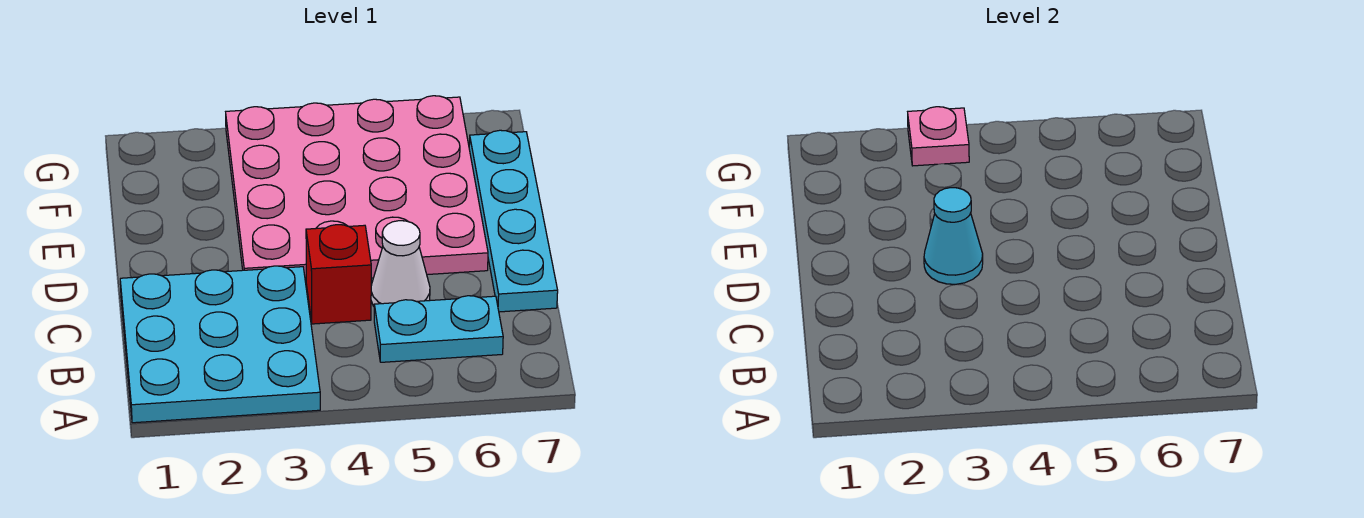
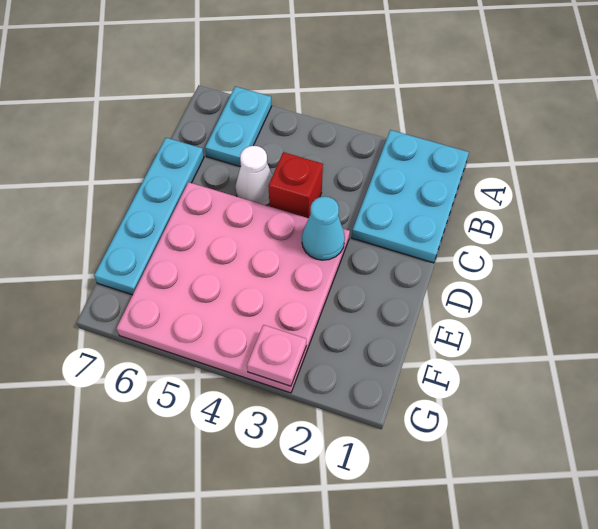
cyan 3x3 plate [120,266,320,423] -> cyan 2x3 plate [352,130,469,263]
cyan 1x2 plate [374,296,503,362] -> cyan 1x2 plate turned to [205,86,271,167]

